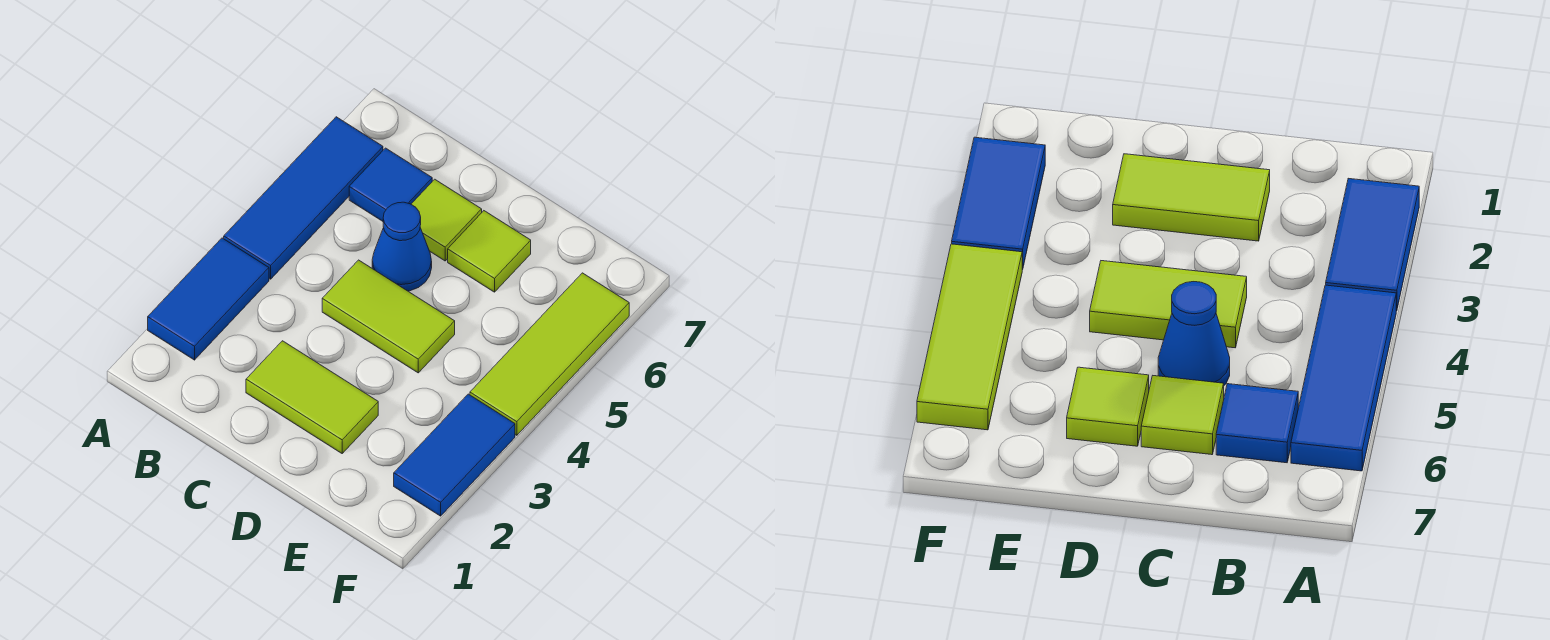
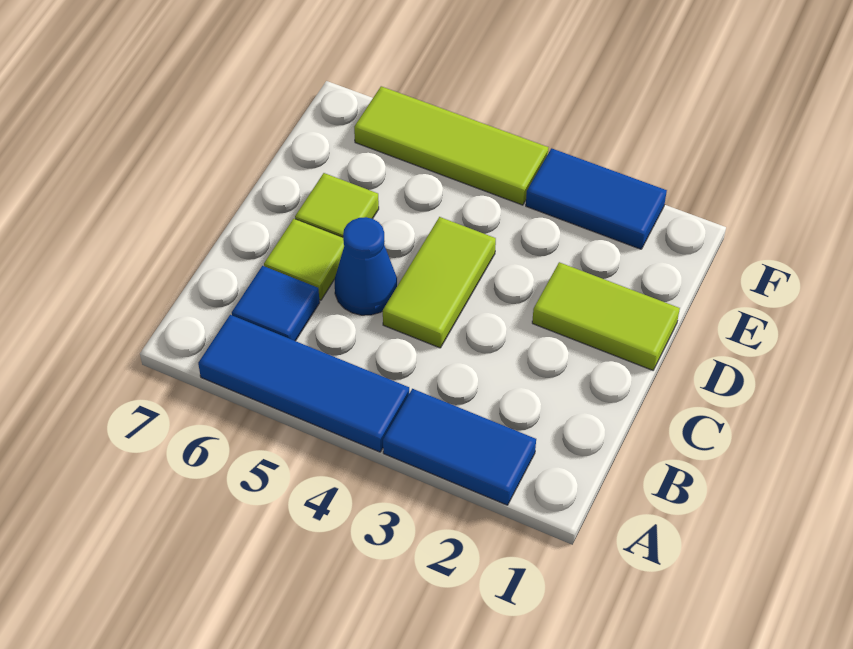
lime 1x2 tile [246,341,378,453] -> lime 1x2 tile turned to [532,262,680,370]

